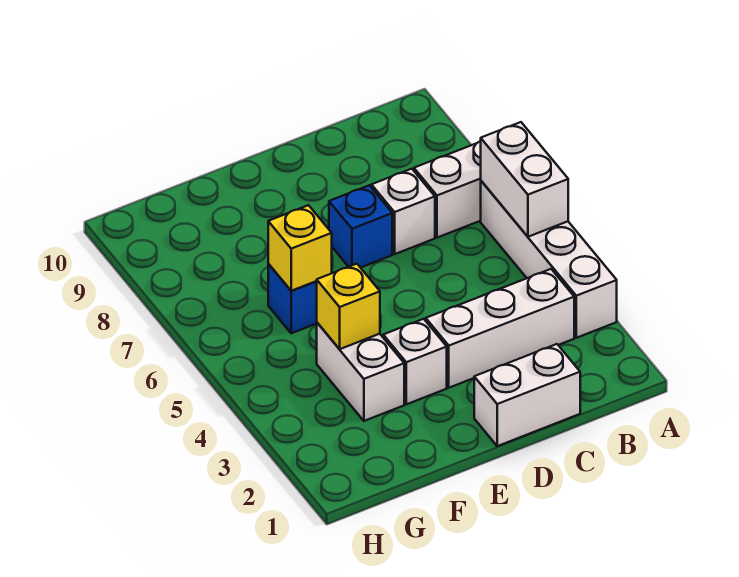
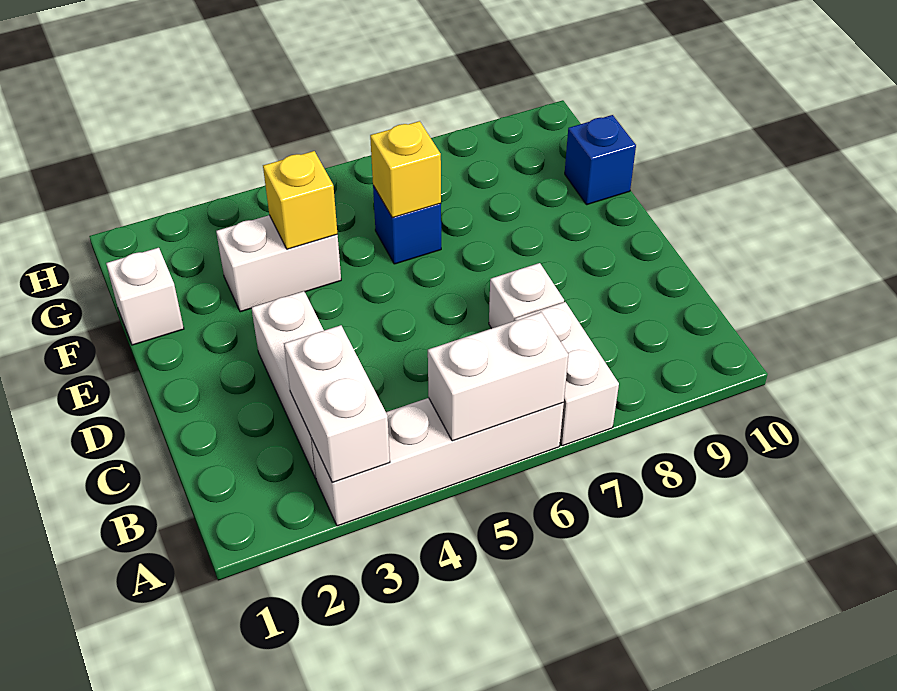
white 1x2 brick [474,344,580,446] -> white 1x2 brick moved to [284,325,390,482]
blue 1x1 brick [329,185,392,268] -> blue 1x1 brick moved to [565,115,636,205]
white 1x1 brick [383,319,447,404] -> white 1x1 brick moved to [106,248,184,345]

